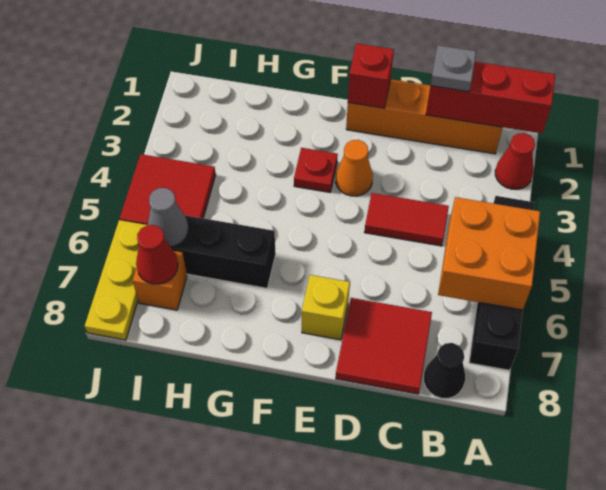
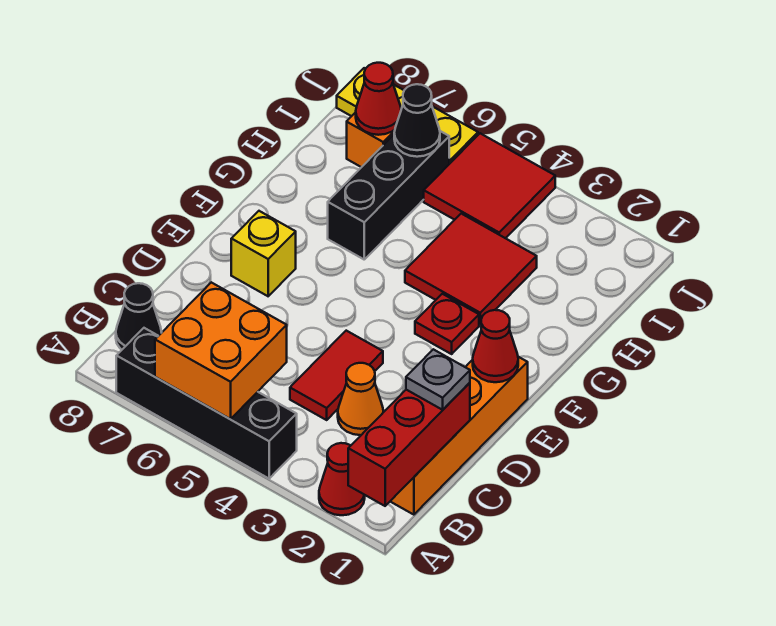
red 2x2 tile [336,298,432,394] -> red 2x2 tile moved to [405,214,537,325]
red 1x1 brick [348,43,394,108] -> red 1x1 cone [473,310,518,382]
orange 1x1 cone [336,140,373,196] -> orange 1x1 cone moved to [338,363,384,435]
grey 1x1 cone [148,188,188,247] -> black 1x1 cone [394,84,440,157]

